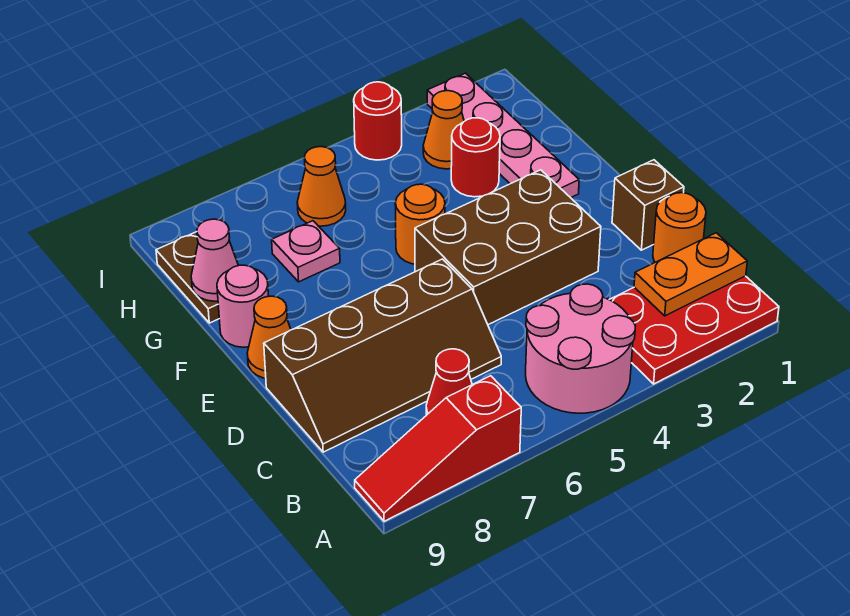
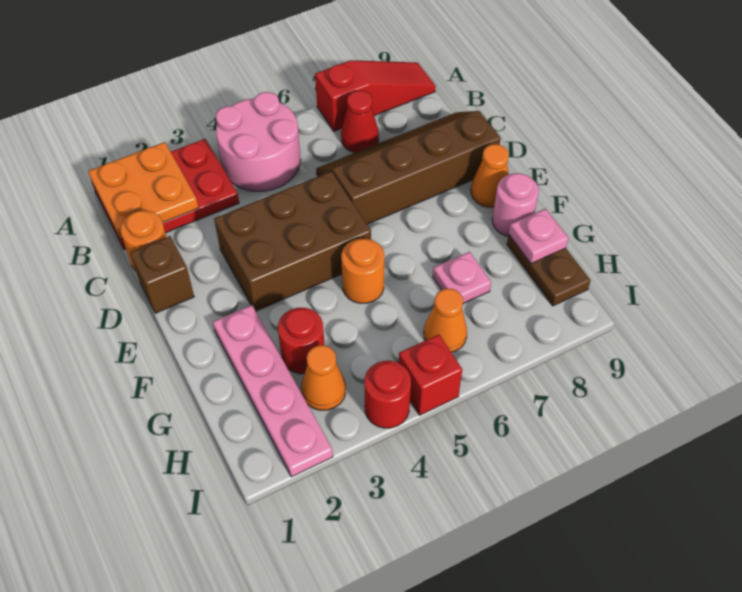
orange 1x2 plate [634,233,747,316] -> orange 2x2 plate [88,142,198,240]
pink 1x1 cone [191,219,238,301] -> pink 1x1 plate [509,209,569,264]
none -> red 1x1 brick [399,335,462,415]

